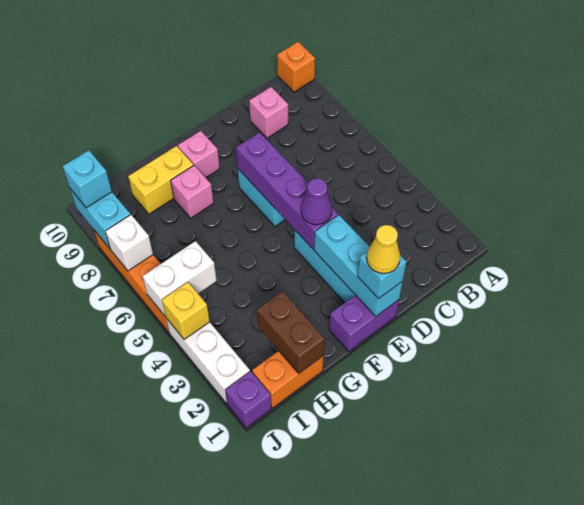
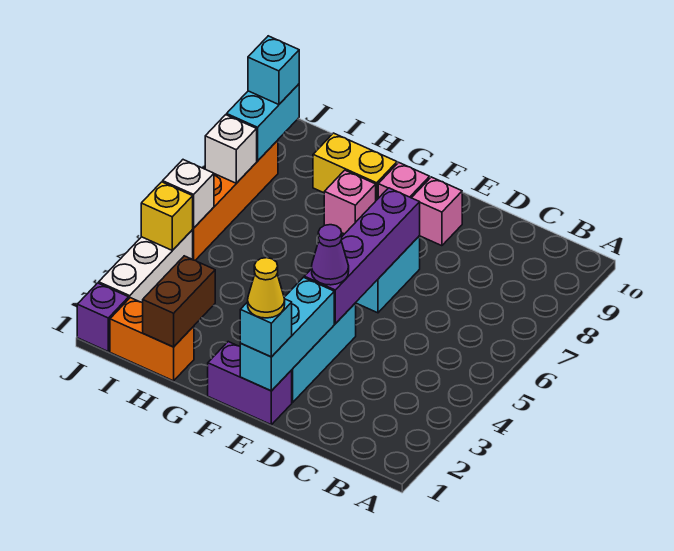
orange 1x1 brick [277,42,315,92] -> none
pink 1x1 brick [249,87,288,138] -> pink 1x1 brick moved to [412,177,462,246]
white 1x2 brick [143,241,217,316] -> white 1x1 brick [163,160,214,228]

